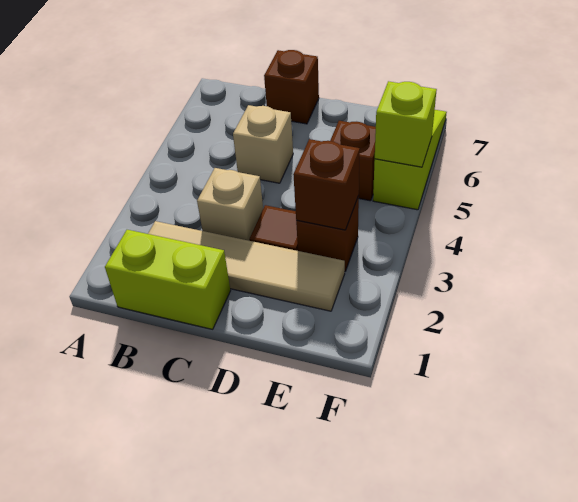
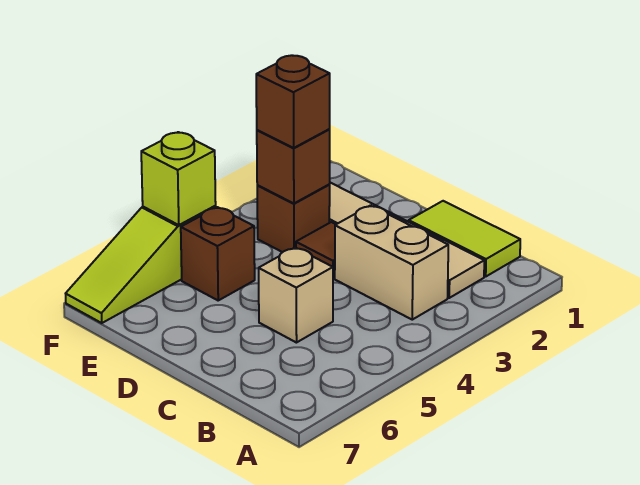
lime 1x2 brick [105,230,230,329] -> lime 1x2 tile [409,201,520,277]
tan 1x1 brick [197,168,263,241] -> tan 1x2 brick [335,205,448,320]
brown 1x1 brick [264,50,319,124] -> brown 1x1 brick moved to [256,55,330,148]

